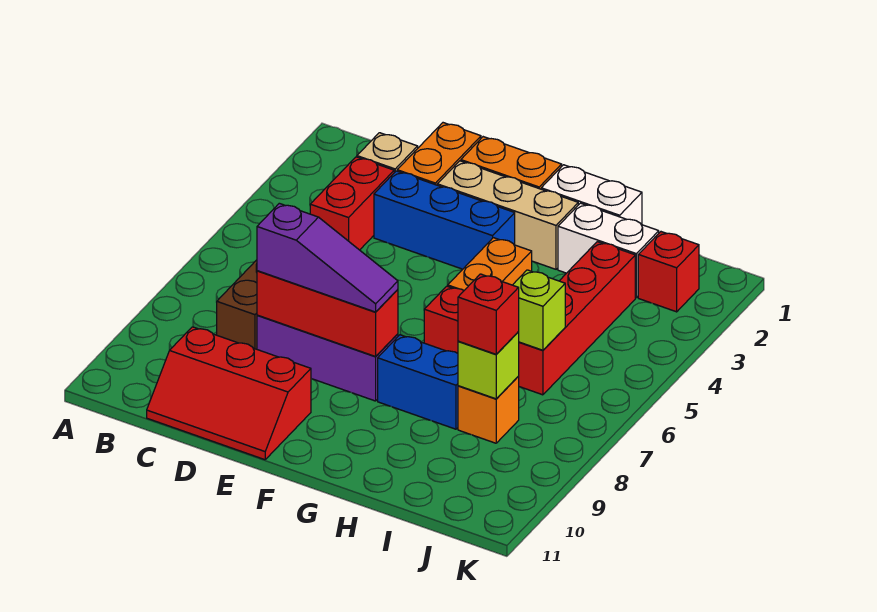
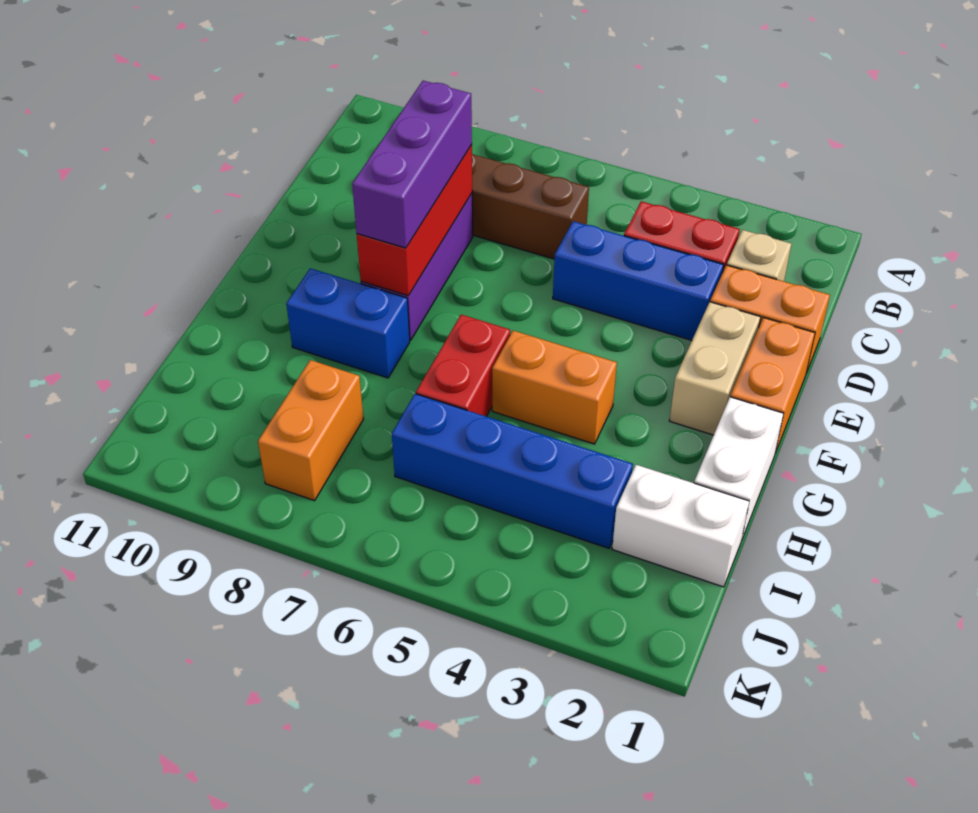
red 2x3 slope [147,327,311,460] -> none
blue 1x3 brick [374,171,515,269] -> blue 1x3 brick turned to [553,221,724,340]
purple 1x3 slope [257,203,398,312] -> purple 1x3 brick [352,81,472,248]
tan 1x3 brick [437,161,578,269] -> tan 1x2 brick [669,302,760,435]
blue 1x2 brick [378,335,458,429] -> blue 1x2 brick turned to [286,268,410,378]
white 1x2 brick [558,203,659,298] -> white 1x2 brick turned to [612,465,749,587]
red 1x4 brick [518,242,635,395] -> blue 1x4 brick [392,394,633,548]
lime 1x1 brick [513,270,565,350] -> none
orange 1x1 brick [458,377,519,443] -> orange 1x2 brick [258,360,363,501]
lime 1x1 brick [458,332,519,399] -> none
red 1x1 brick [458,274,519,354] -> none
red 1x1 brick [638,232,699,312] -> none

